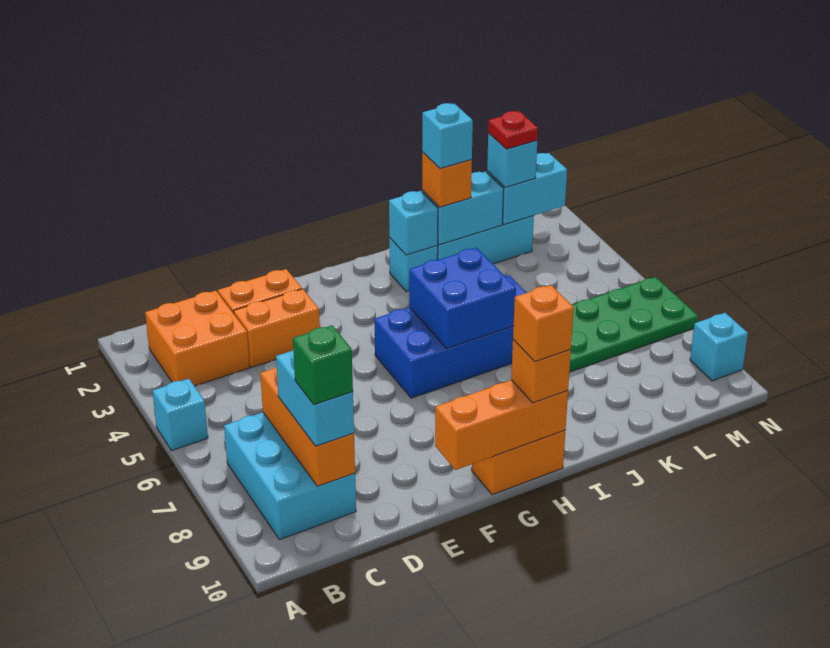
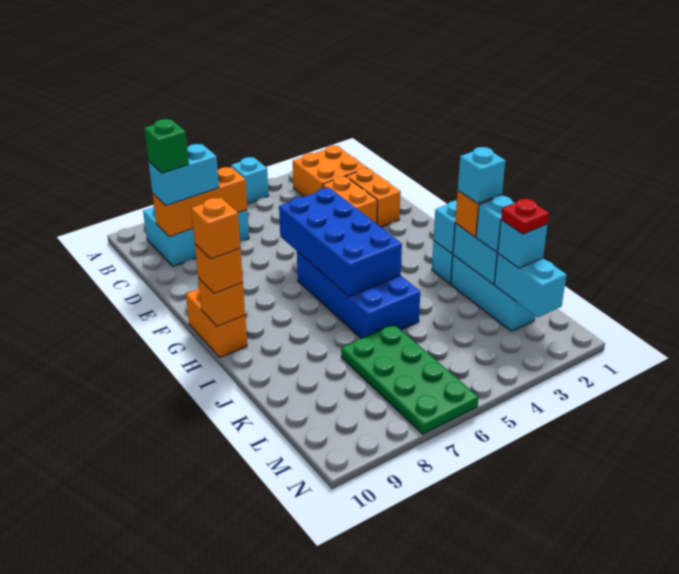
orange 1x3 brick [435,380,568,470] -> orange 1x1 brick [198,278,245,326]
blue 2x2 brick [409,248,516,348] -> blue 2x4 brick [279,188,402,296]
cyan 1x1 brick [690,313,748,381] -> cyan 1x1 brick moved to [476,195,514,252]

